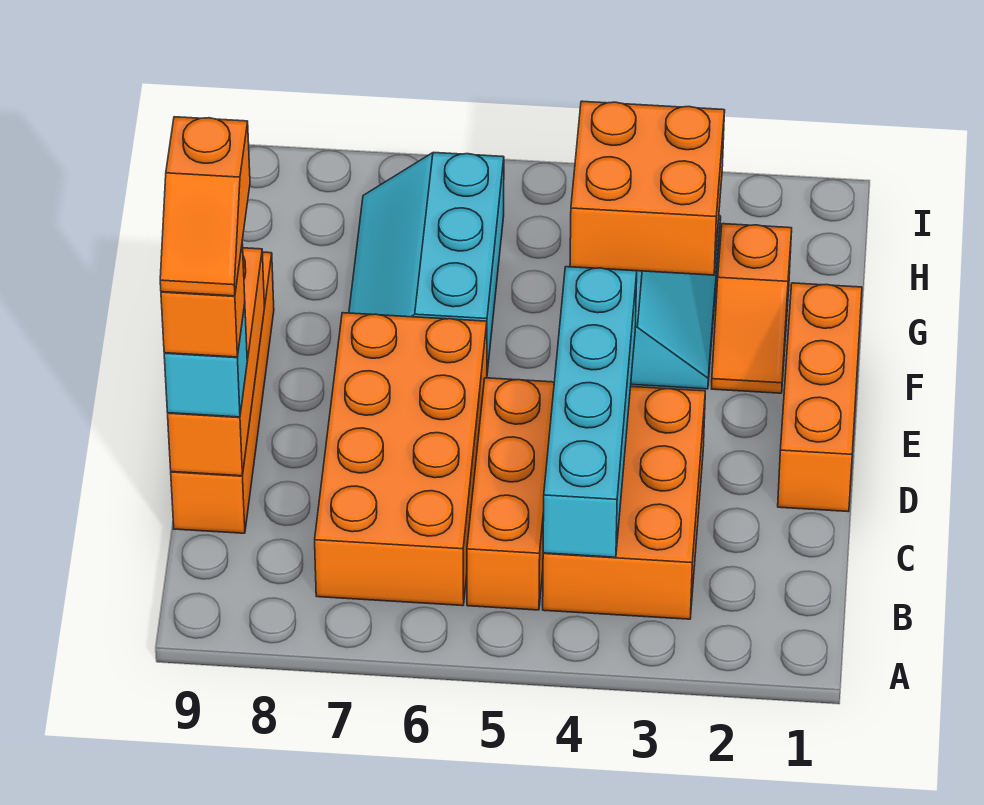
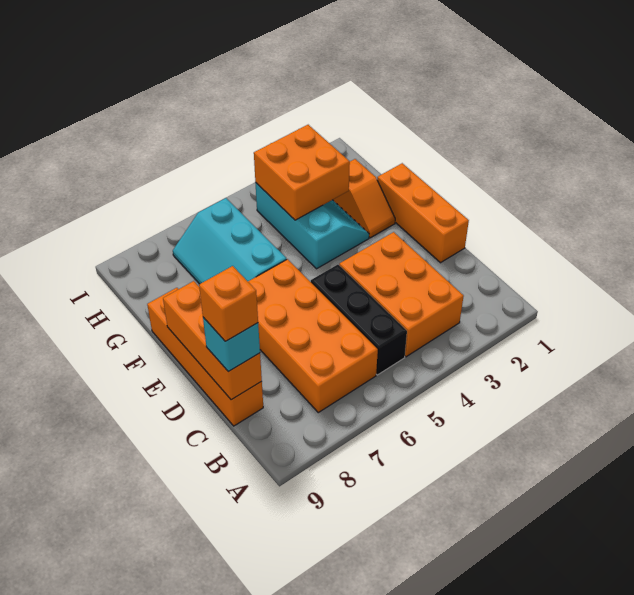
cyan 1x4 brick [543,267,637,557] -> none
orange 1x3 brick [467,378,554,610] -> black 1x3 brick [311,265,407,375]
orange 1x2 slope [160,117,250,296] -> none

